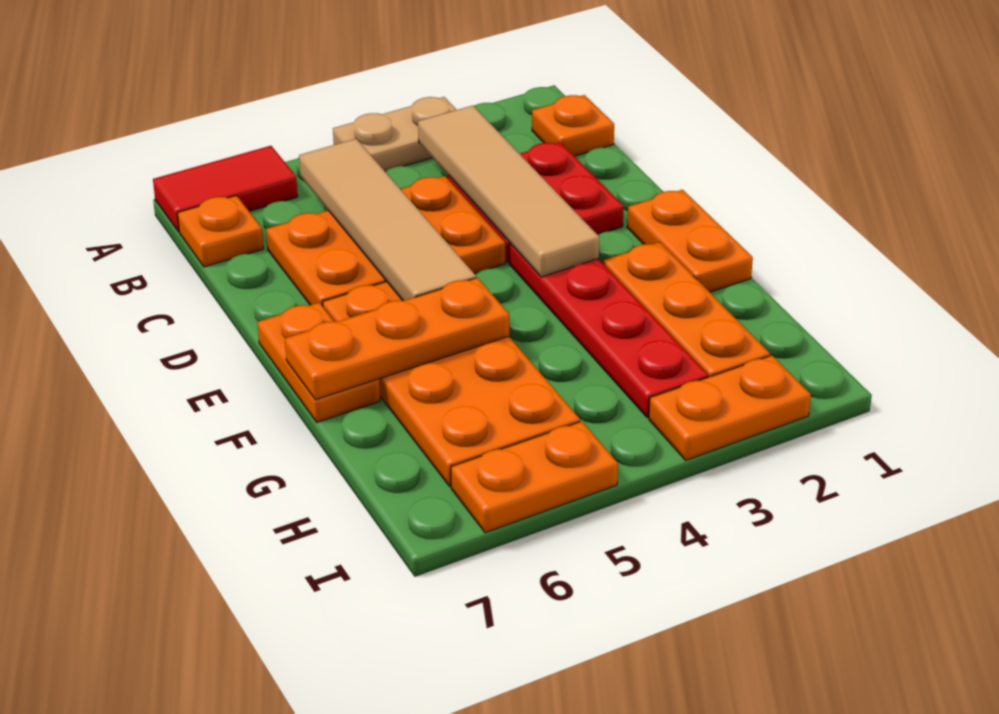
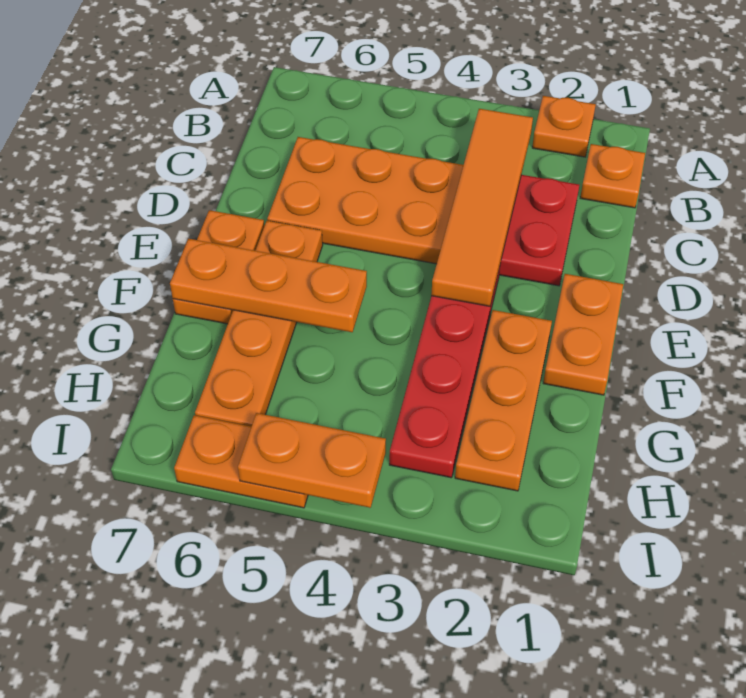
tan 1x2 plate [333,97,456,172] -> none
red 1x2 tile [153,146,298,232] -> none
tan 1x4 tile [418,106,599,277] -> orange 1x4 tile [431,109,533,306]
tan 1x4 tile [299,139,476,301] -> none
orange 1x1 plate [178,196,263,267] -> orange 1x1 plate moved to [532,96,596,157]
orange 2x4 plate [323,282,580,486] -> orange 1x4 plate [195,221,323,427]
orange 1x2 plate [649,355,811,460] -> orange 1x2 plate moved to [238,413,386,508]

